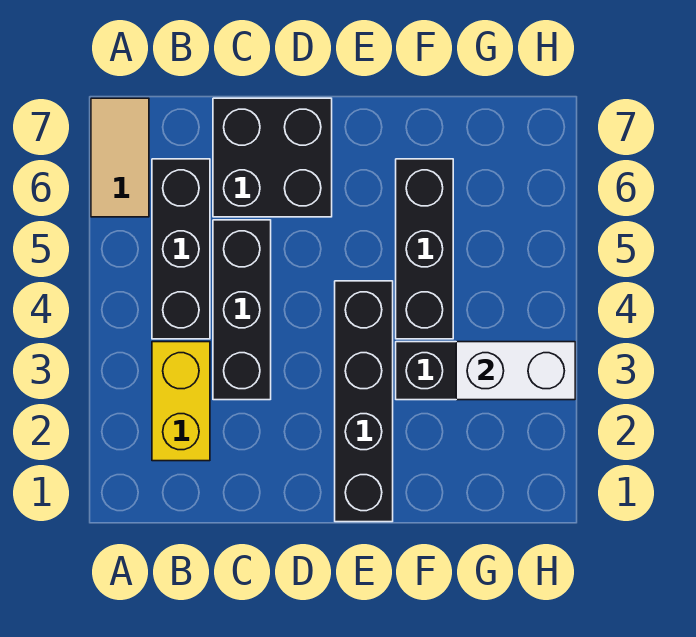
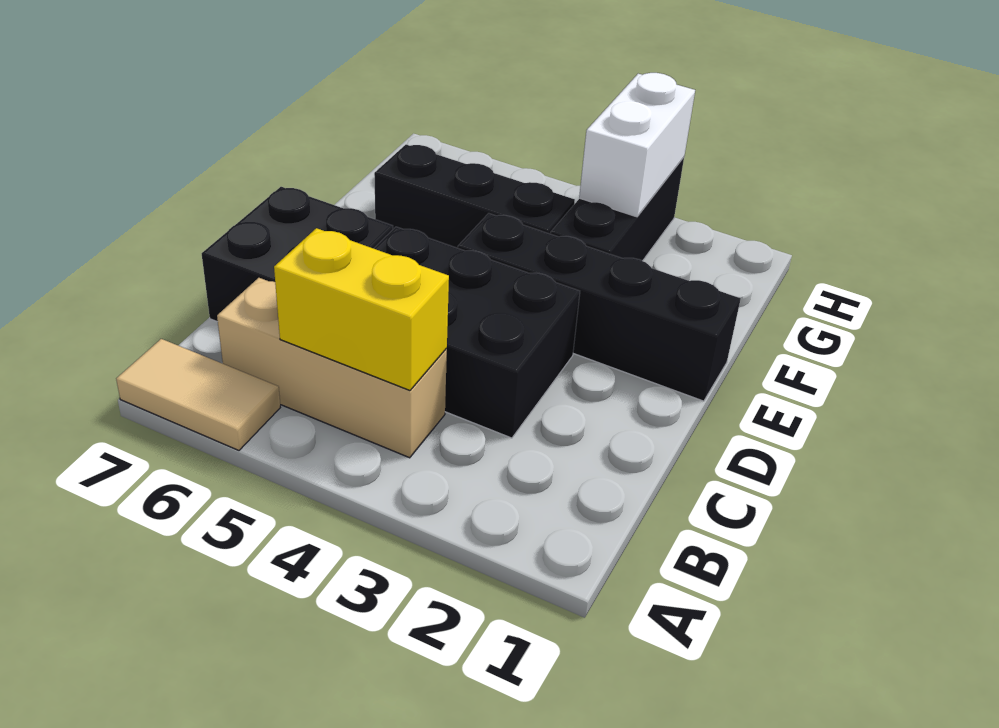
yellow 1x2 brick [152,342,210,461] -> yellow 1x2 brick moved to [274,228,449,390]
black 1x3 brick [152,159,210,339] -> tan 1x3 brick [217,278,447,458]
black 1x3 brick [213,220,271,400] -> black 2x3 brick [374,227,580,438]

